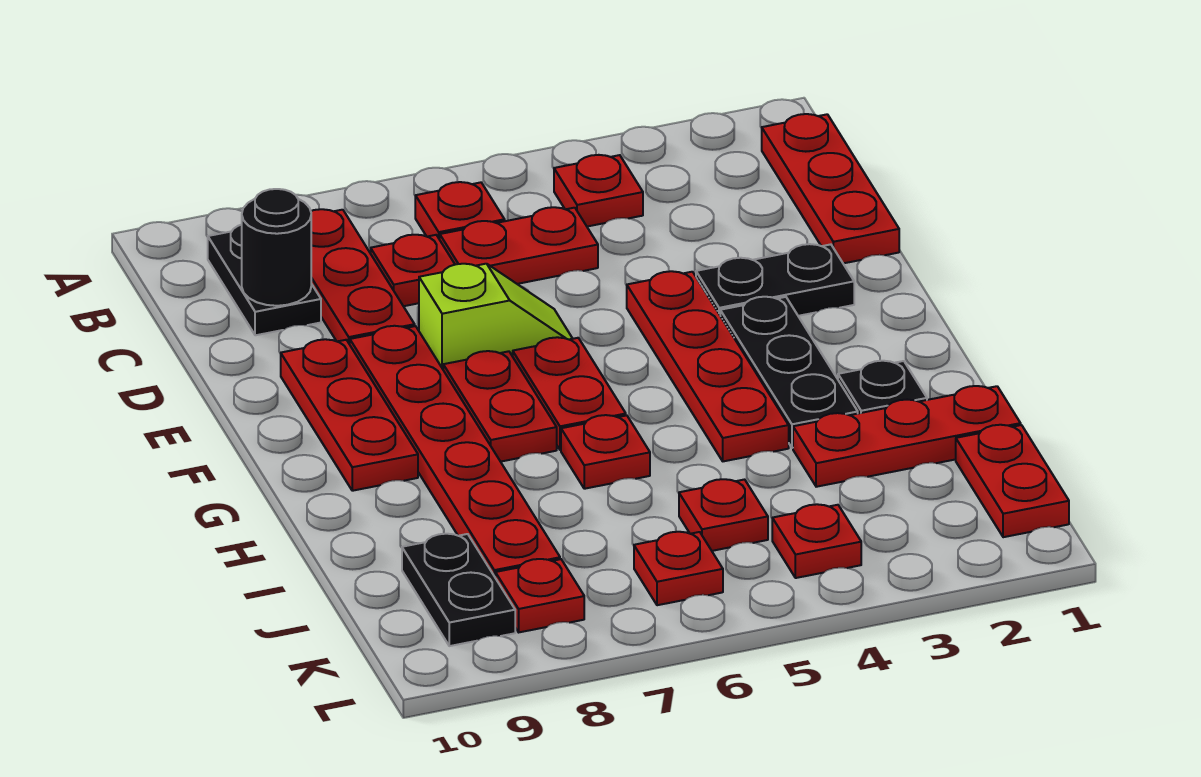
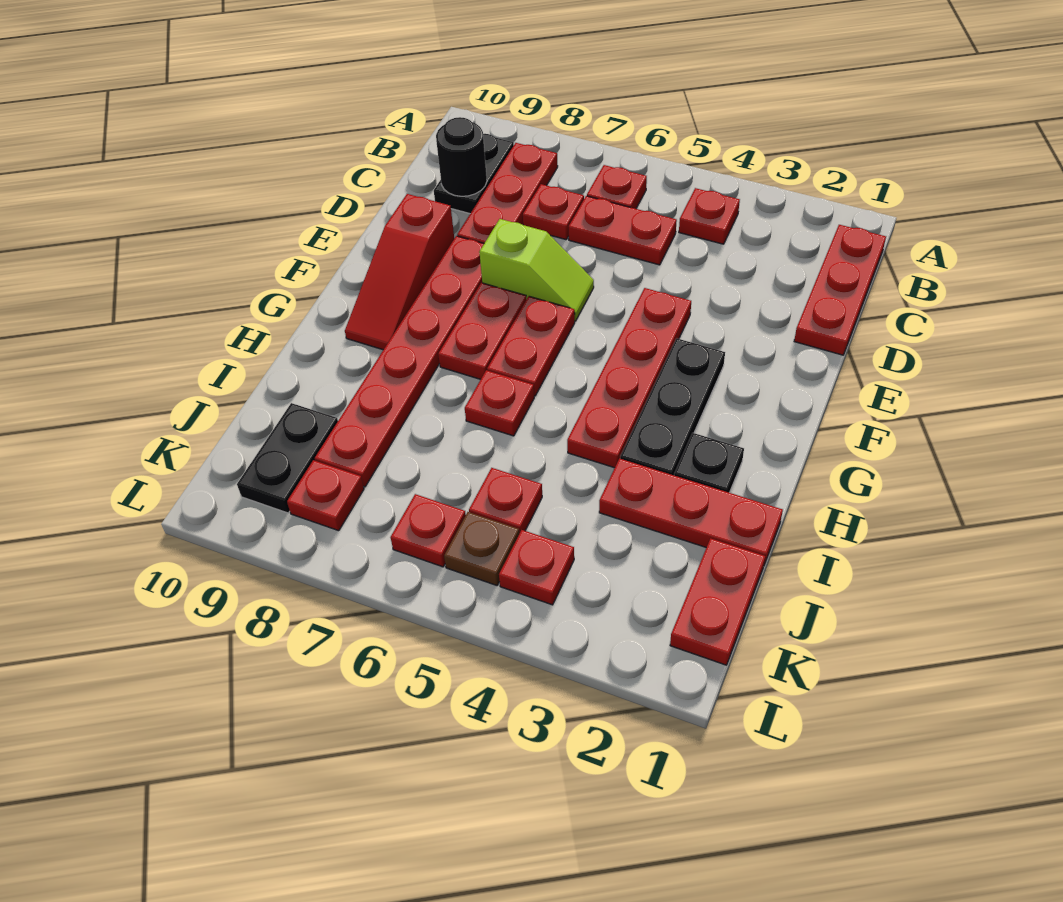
black 1x2 plate [696,244,854,316] -> none
red 1x3 plate [281,339,418,491] -> red 1x3 slope [345,194,454,350]
none -> brown 1x1 plate [444,512,519,585]

